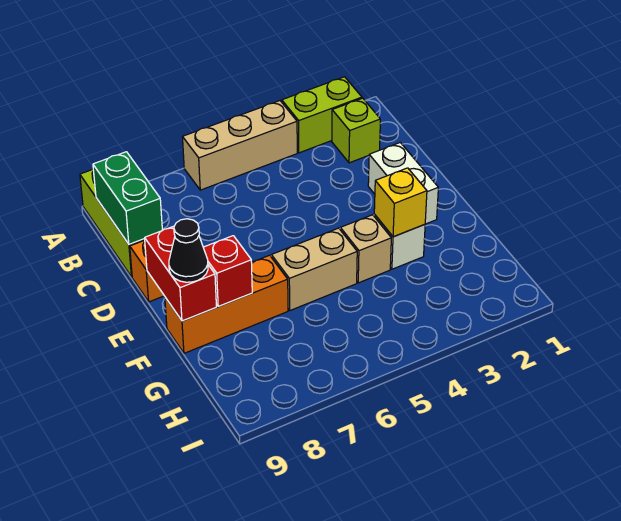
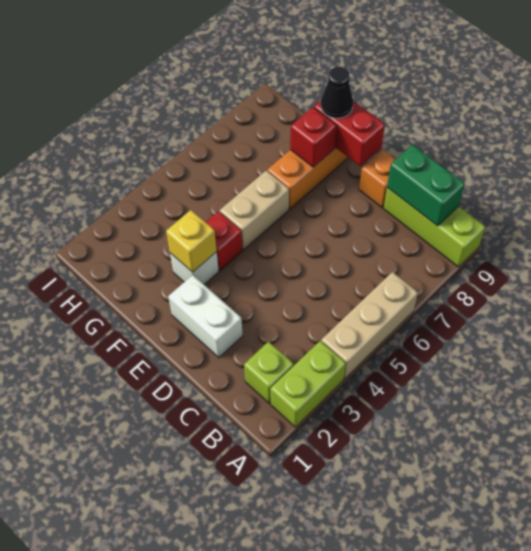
tan 1x1 brick [340,215,391,283] -> red 1x1 brick [206,211,243,271]

